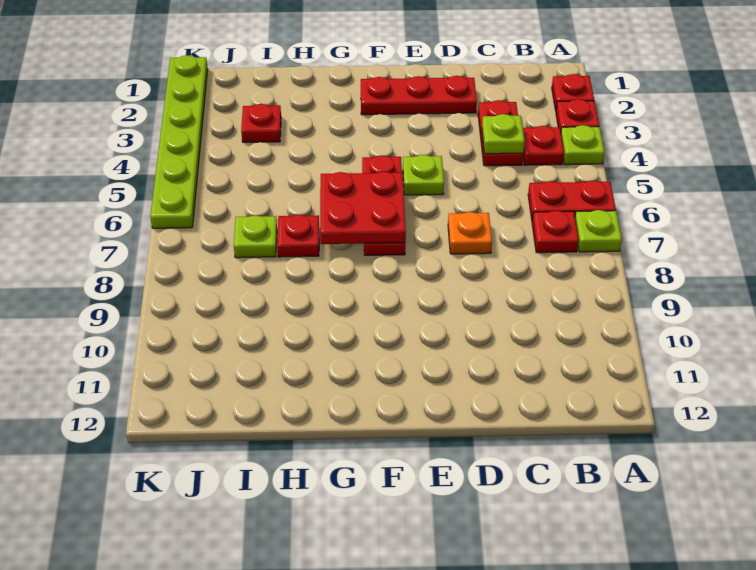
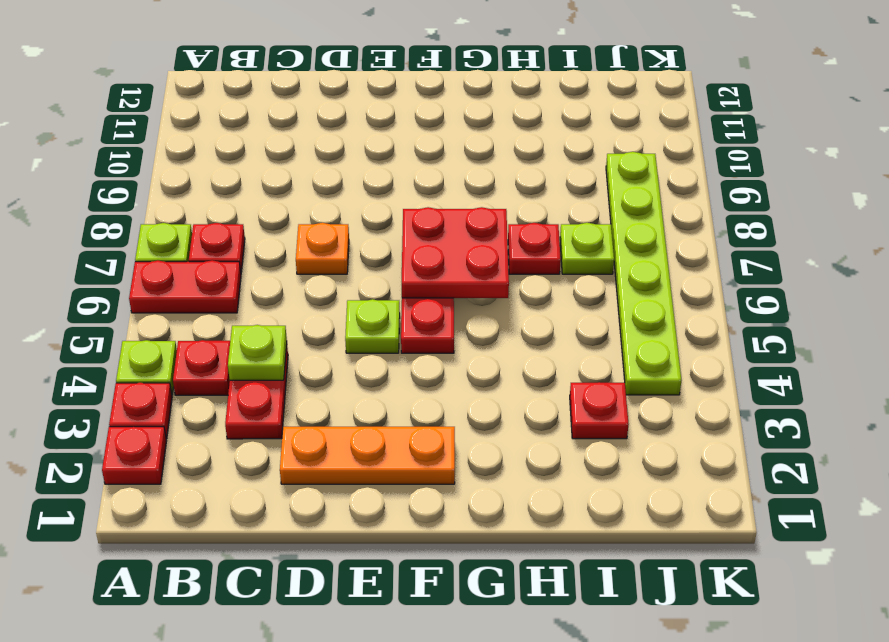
red 1x3 plate [361,76,477,115] -> orange 1x3 plate [280,427,455,484]
lime 1x6 plate [150,55,208,228] -> lime 1x6 plate moved to [606,152,681,395]

